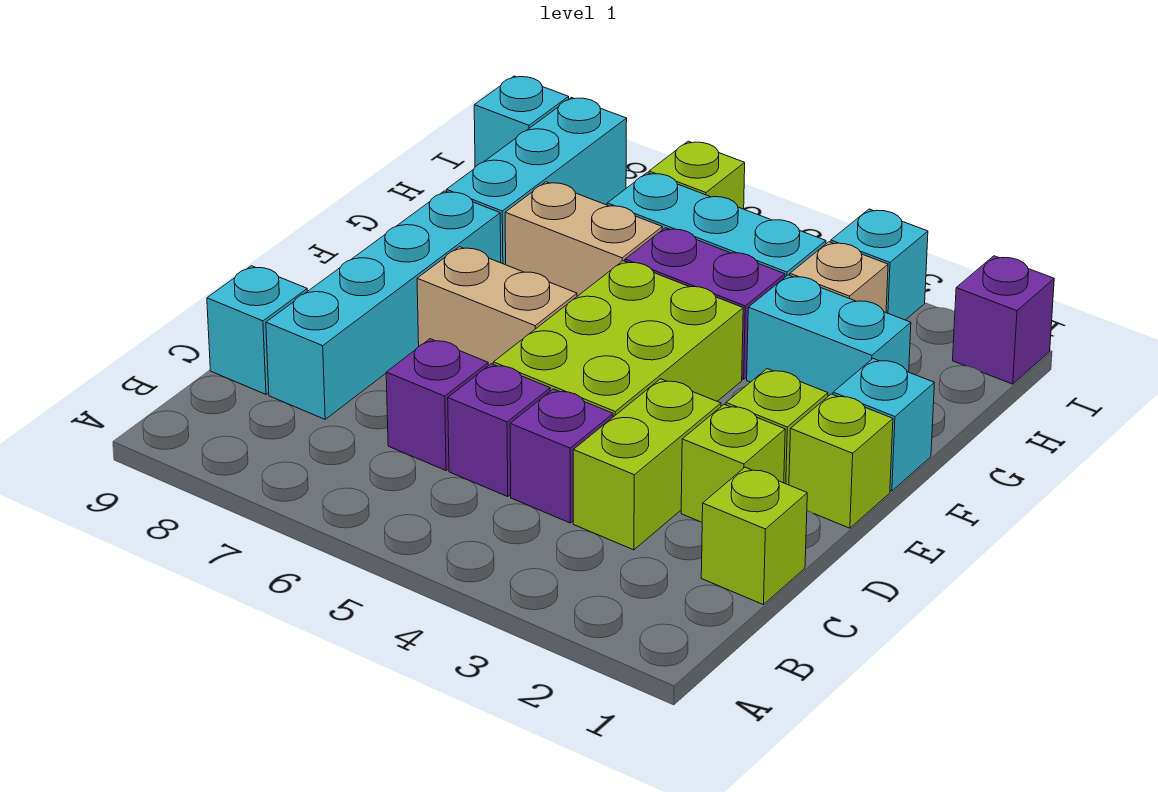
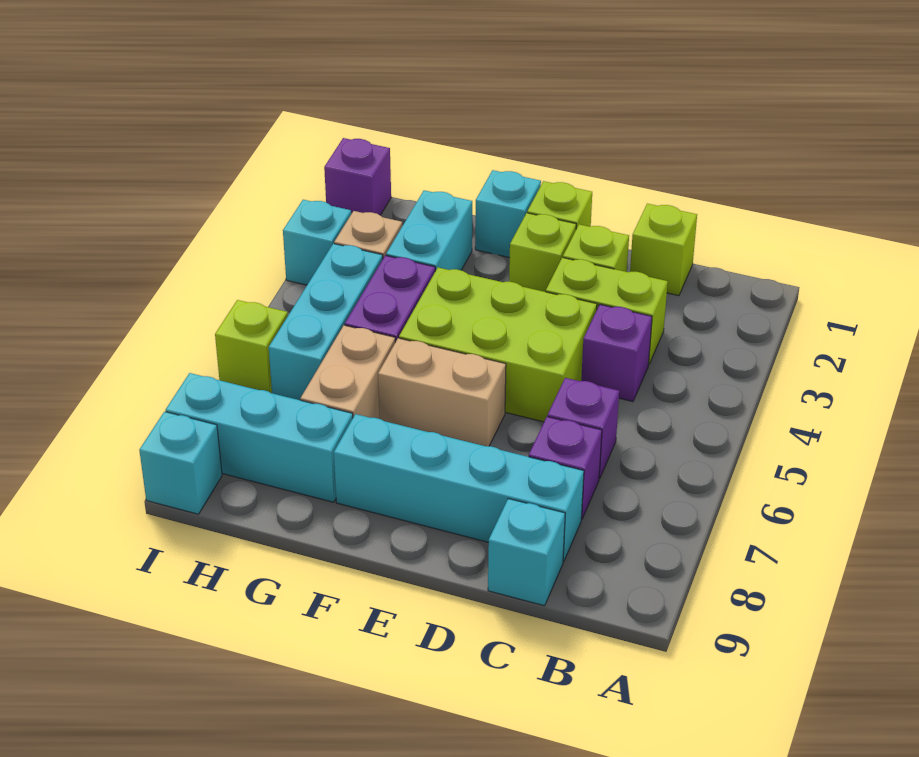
purple 1x1 brick [448,364,550,497] -> purple 1x1 brick moved to [529,417,602,519]
tan 1x2 brick [417,247,577,366] -> tan 1x2 brick turned to [378,338,506,446]

